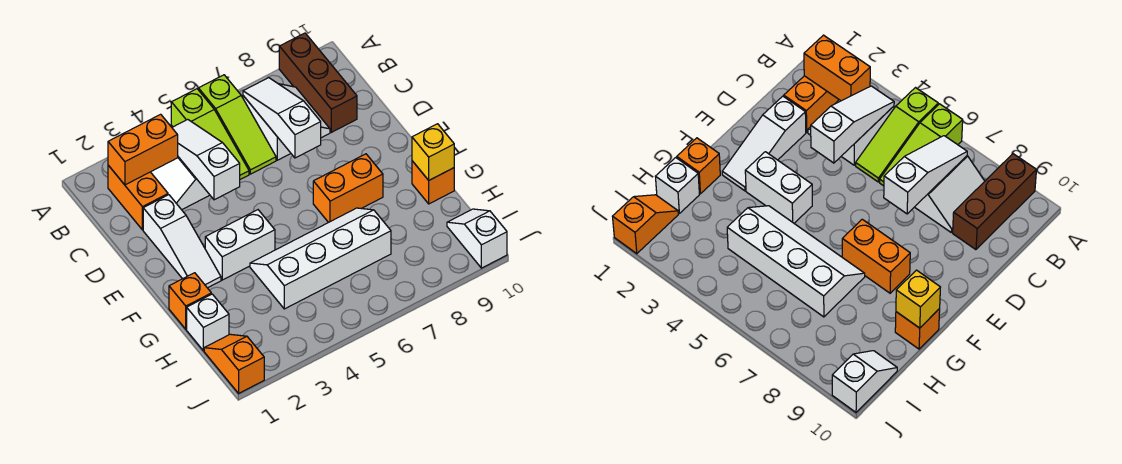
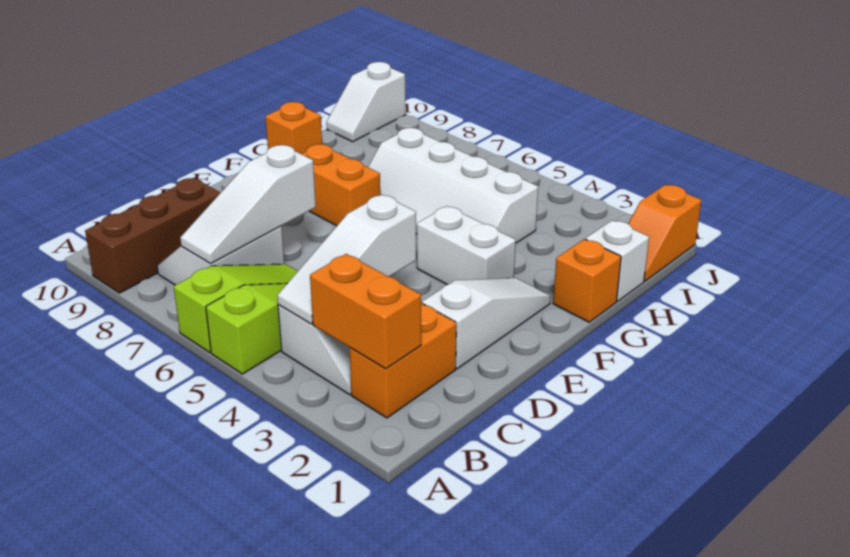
yellow 1x1 brick [412,124,454,180] -> none

